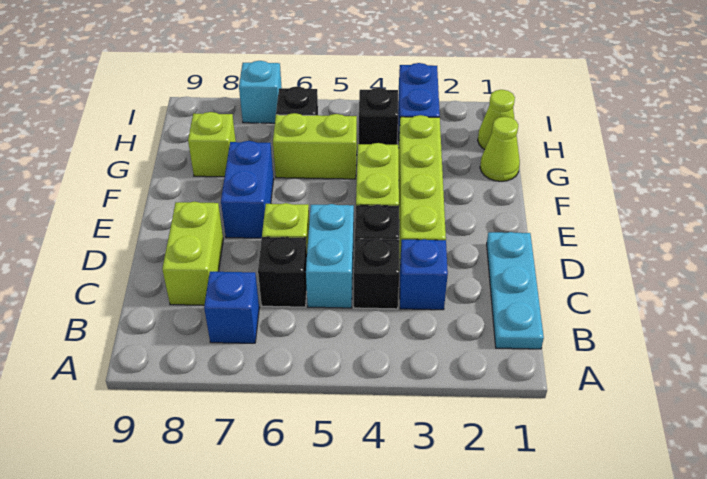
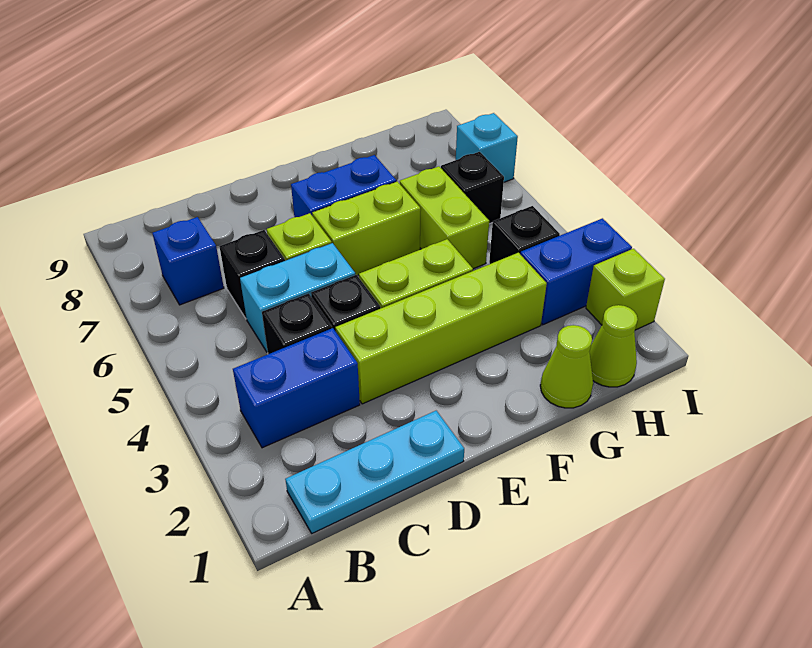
blue 1x1 brick [400,239,448,310] -> blue 1x2 brick [233,328,360,448]
lime 1x2 brick [162,202,223,305] -> lime 1x2 brick moved to [312,181,421,275]
lime 1x1 brick [188,112,236,177] -> lime 1x1 brick moved to [586,249,665,330]

